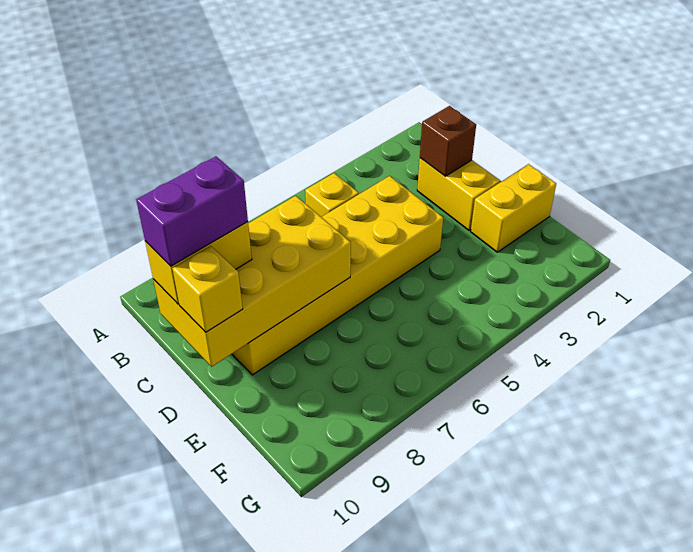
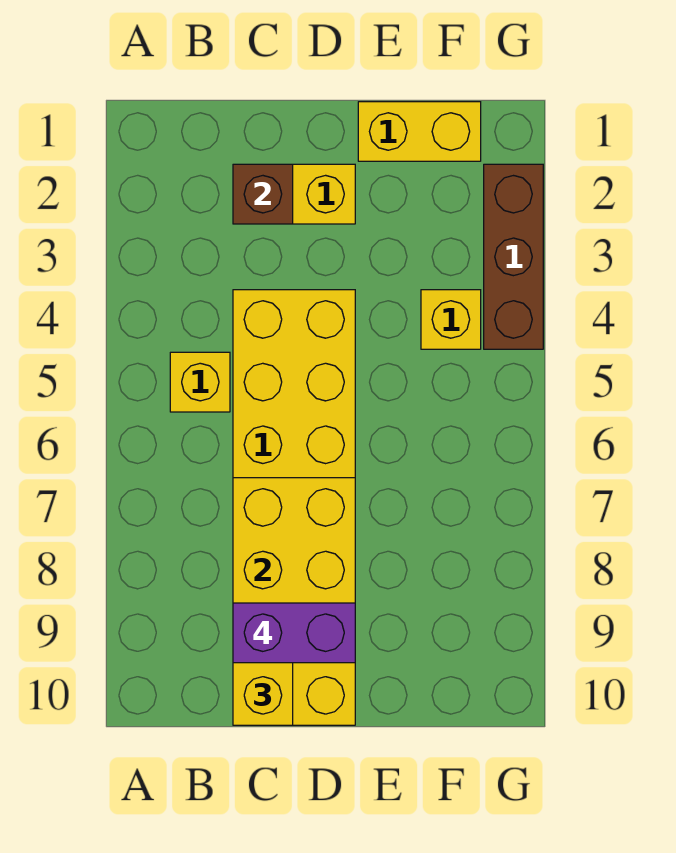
purple 1x2 brick [136,156,248,266] -> purple 1x2 brick turned to [233,603,355,663]
yellow 1x1 brick [172,246,243,332] -> yellow 1x1 brick moved to [421,290,481,349]
yellow 1x2 brick [471,164,556,252] -> yellow 1x2 brick turned to [358,102,481,161]
none -> brown 1x3 brick [484,164,543,349]

